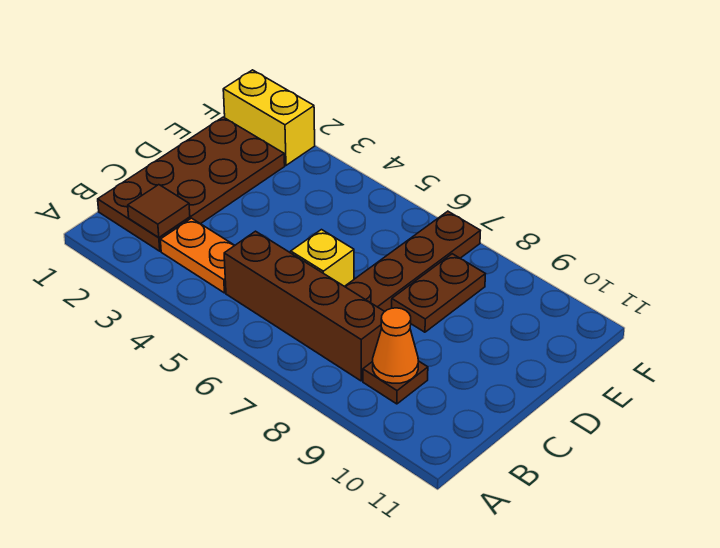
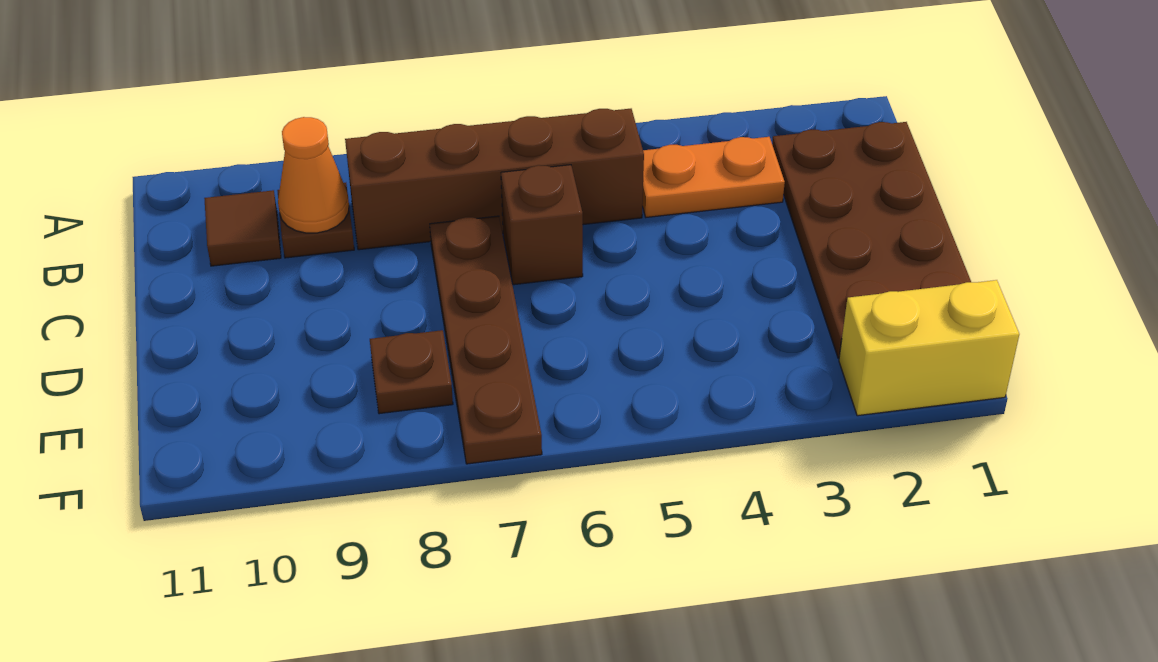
brown 1x1 tile [128,185,190,238] -> brown 1x1 tile moved to [204,190,281,266]
yellow 1x1 brick [291,230,354,286] -> brown 1x1 brick [501,165,583,285]
brown 1x2 plate [392,254,485,332] -> brown 1x1 plate [370,330,453,414]

